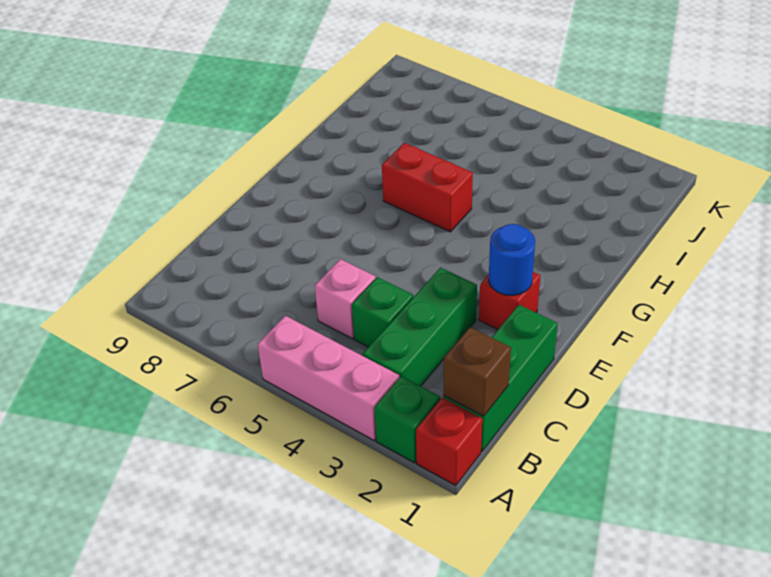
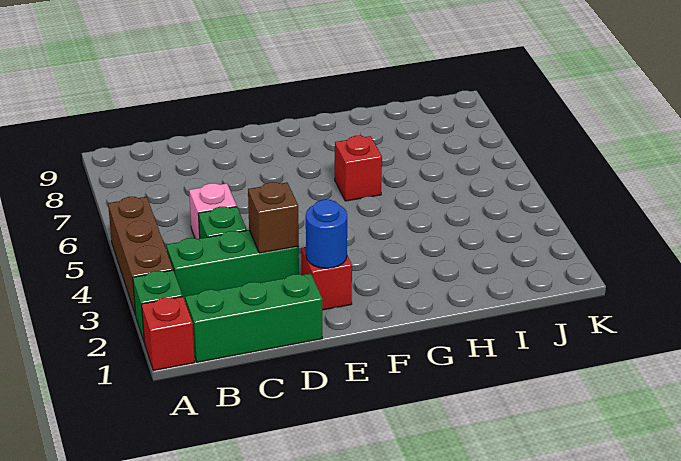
pink 1x3 brick [258,316,399,441] -> brown 1x3 brick [108,197,173,316]
brown 1x1 brick [443,327,511,416] -> brown 1x1 brick moved to [248,182,299,253]
red 1x2 brick [382,143,473,232] -> red 1x1 brick [335,136,382,201]

